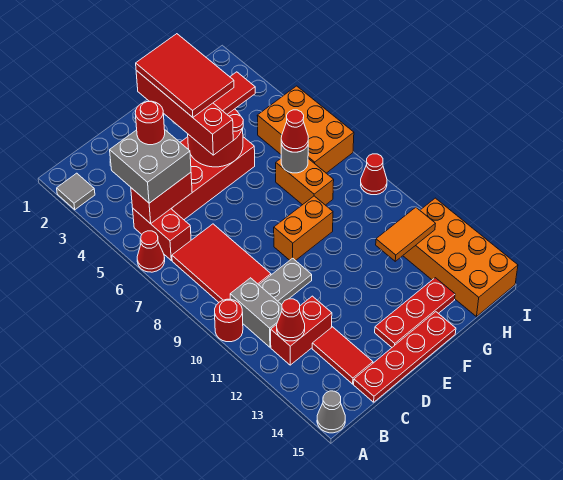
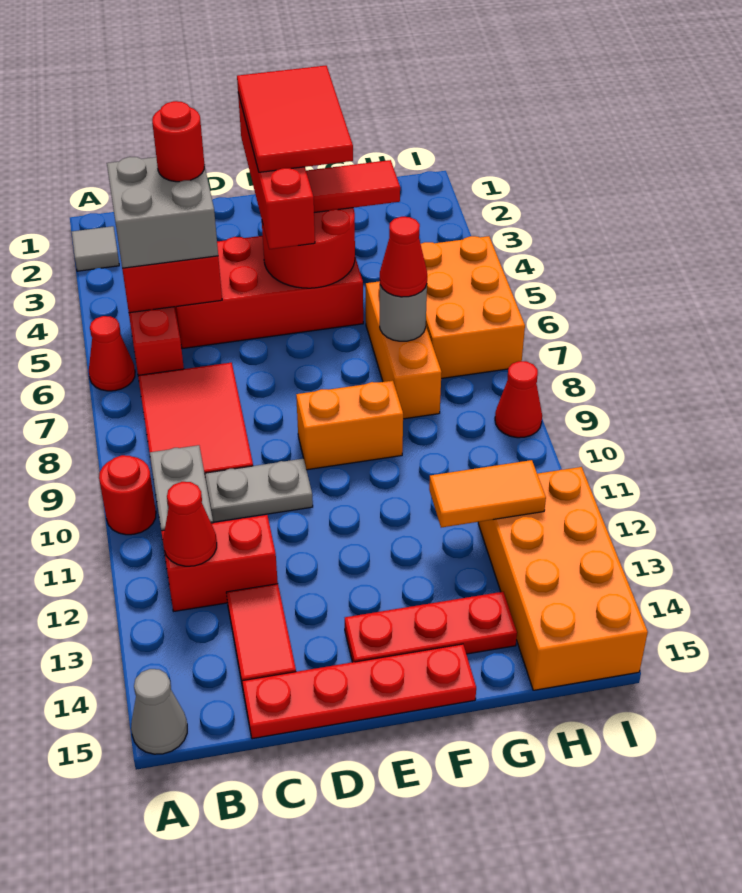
orange 1x2 brick [276,159,334,205] -> orange 1x3 brick [366,281,442,419]

